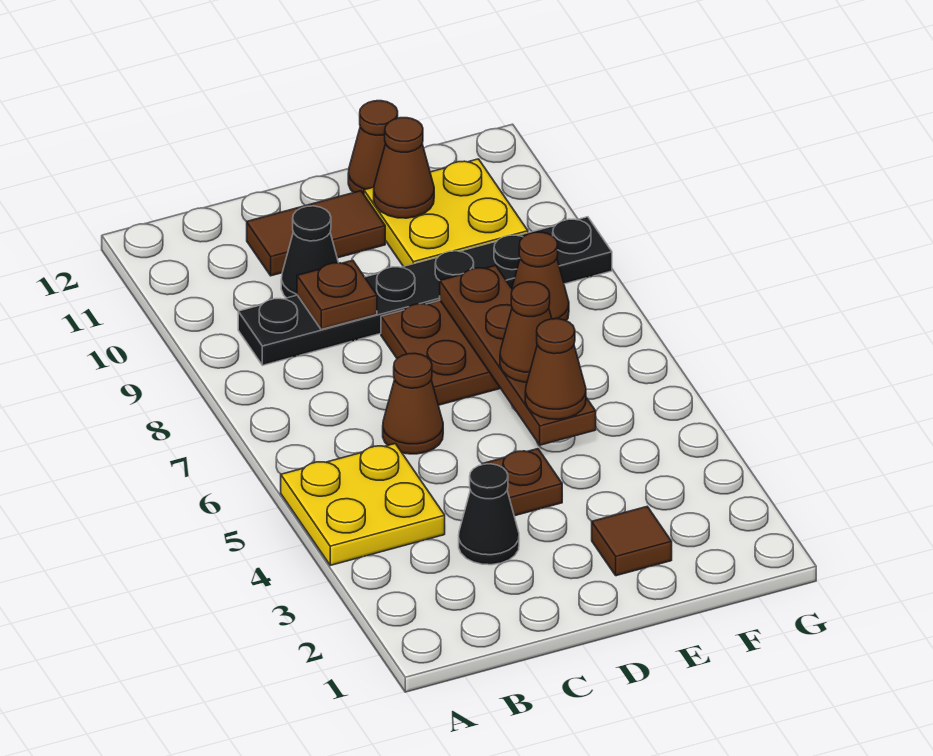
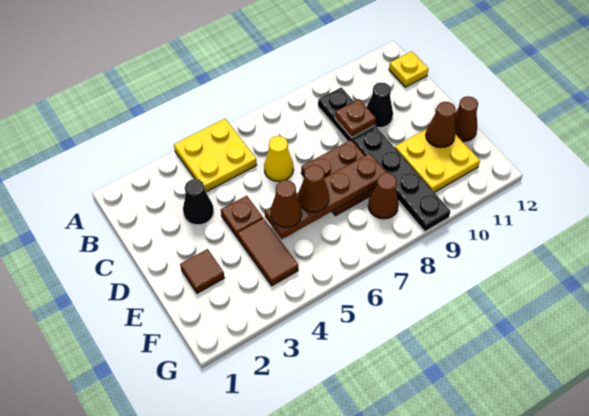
none -> yellow 1x1 plate [389,51,428,87]
brown 1x1 cone [383,353,443,454] -> yellow 1x1 cone [264,136,294,181]
brown 1x2 tile [247,191,385,276] -> brown 1x2 tile moved to [237,218,298,286]

